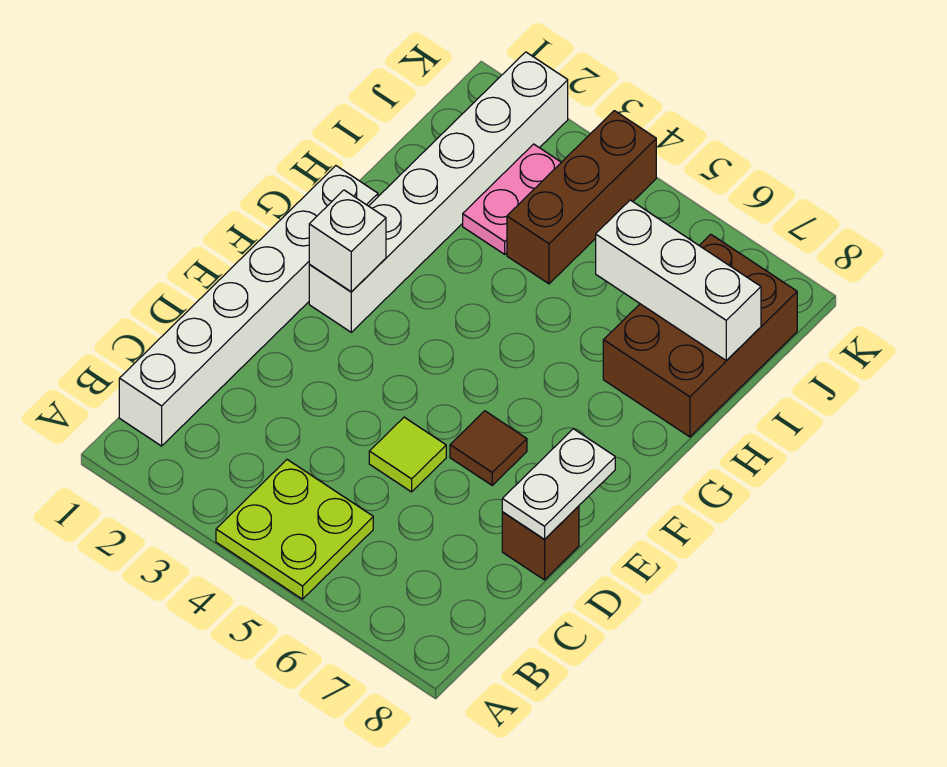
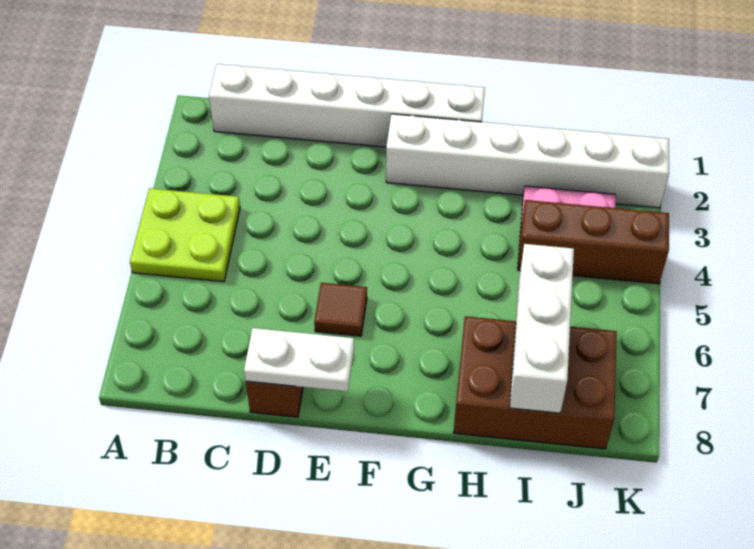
lime 1x1 tile [369,417,446,492] -> none
white 1x1 brick [309,190,386,292] -> none

